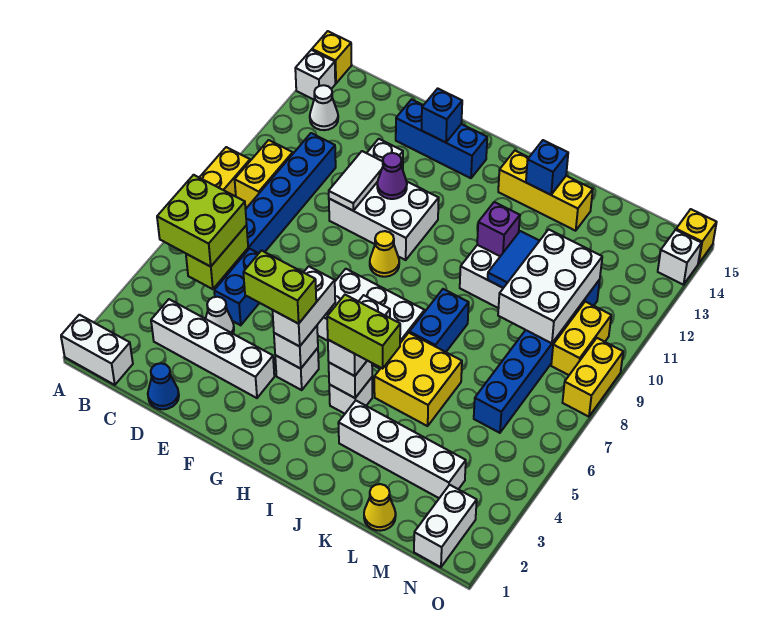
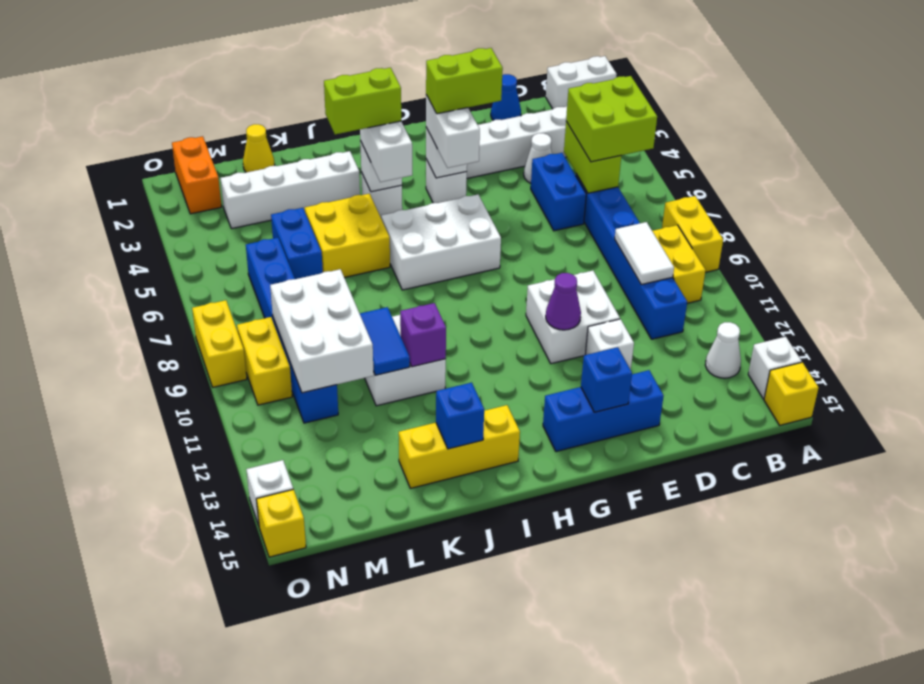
white 2x3 brick [329,182,439,260] -> white 2x2 brick [526,271,620,364]
white 1x2 tile [329,151,383,211] -> white 1x2 tile moved to [615,222,674,285]
yellow 1x1 cone [370,231,399,277] -> none
blue 1x2 brick [409,289,469,352] -> blue 1x2 brick moved to [271,208,323,279]
white 1x2 brick [414,485,477,567] -> orange 1x2 brick [172,136,222,214]

